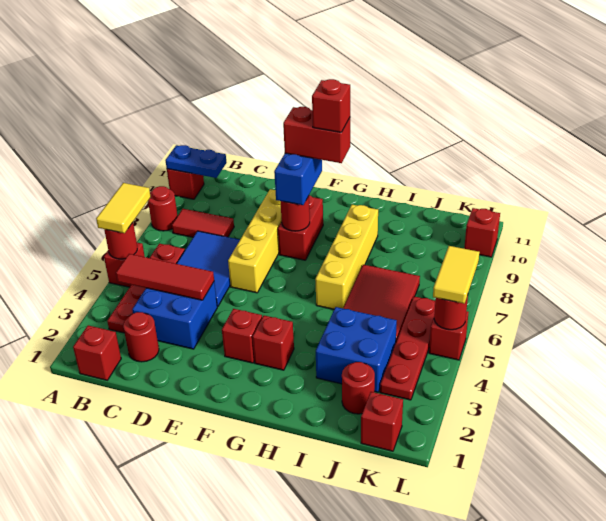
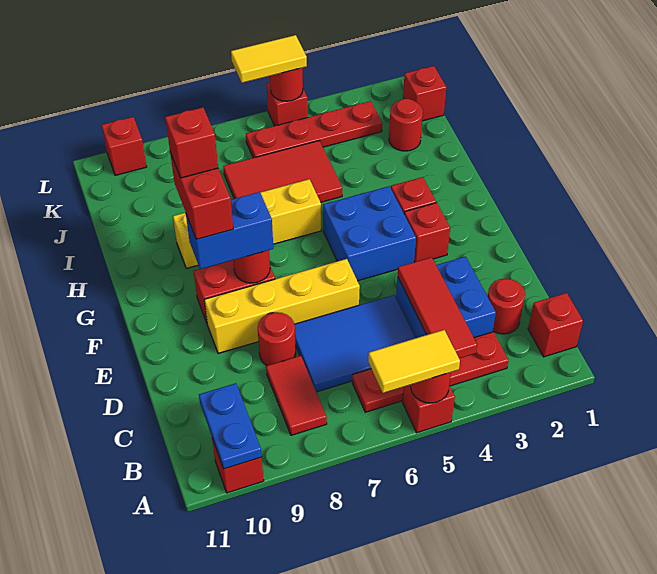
red 1x1 round brick [148,186,177,231] -> red 1x1 round brick moved to [258,312,296,366]
blue 2x2 brick [316,307,397,392] -> blue 2x2 brick moved to [323,186,416,281]

